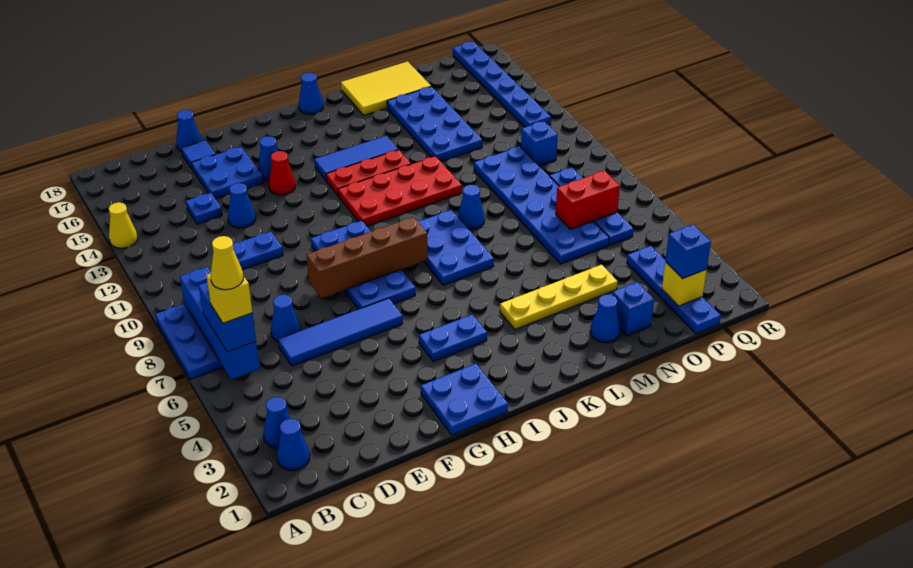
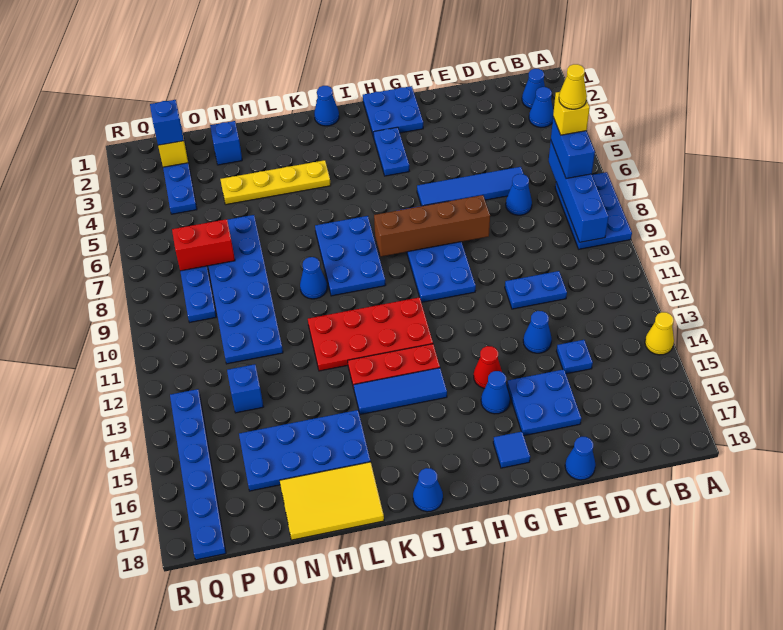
blue 1x1 tile [182,140,215,170] -> blue 1x1 tile moved to [493,431,530,468]
blue 1x2 plate [419,314,487,362] -> blue 1x2 plate turned to [373,127,409,176]
blue 1x1 cone [590,294,620,343] -> blue 1x1 cone moved to [314,86,339,126]
blue 2x4 plate [387,87,482,162] -> blue 2x4 plate turned to [239,410,371,491]
blue 1x1 brick [521,121,558,166] -> blue 1x1 brick moved to [227,364,264,413]

